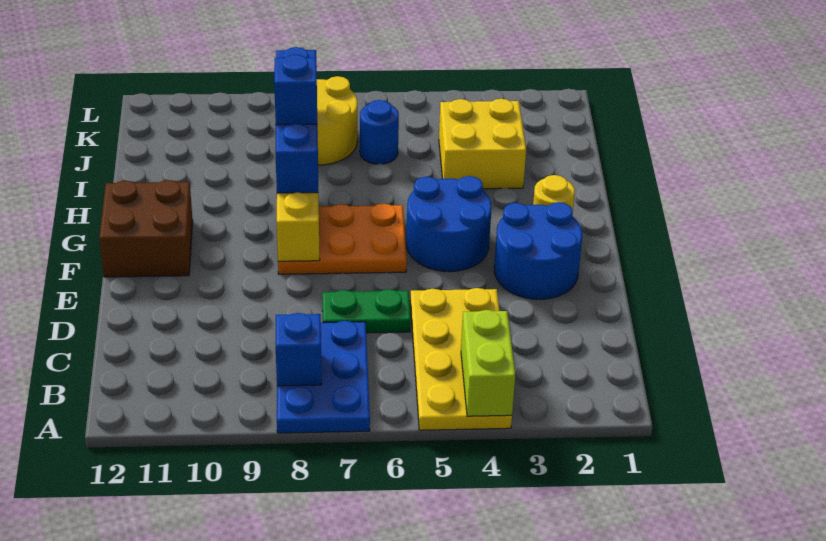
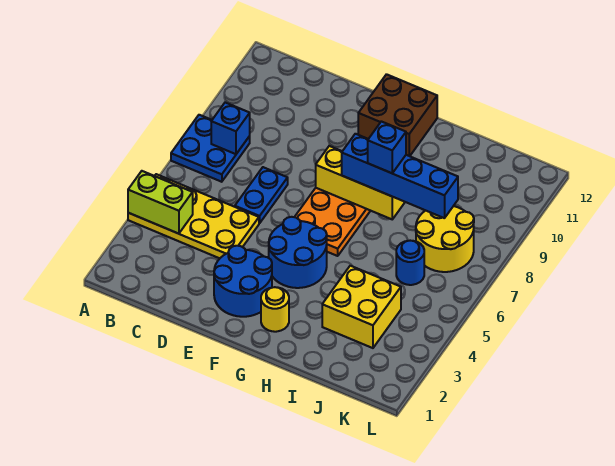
blue 2x3 plate [277,321,370,433] -> blue 2x2 plate [171,115,250,182]
green 1x2 plate [322,289,411,333] -> blue 1x2 plate [235,167,288,223]

